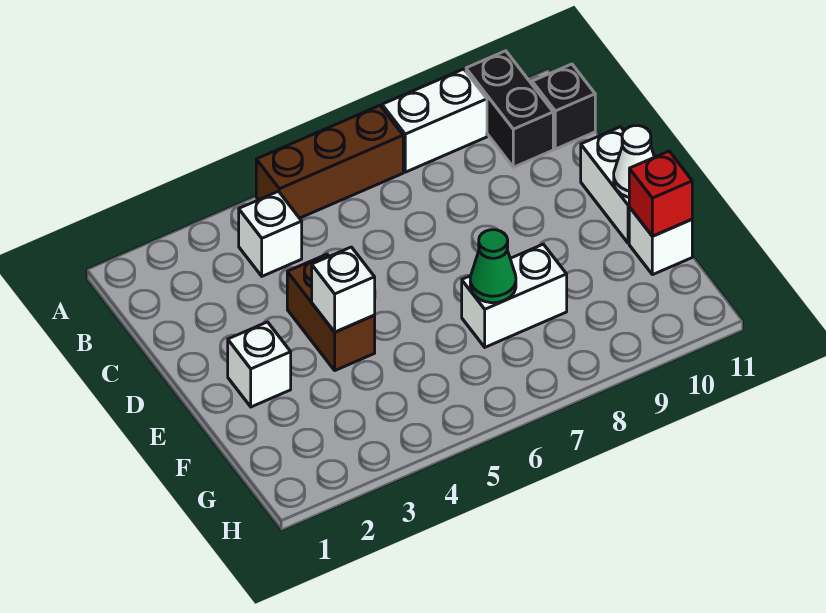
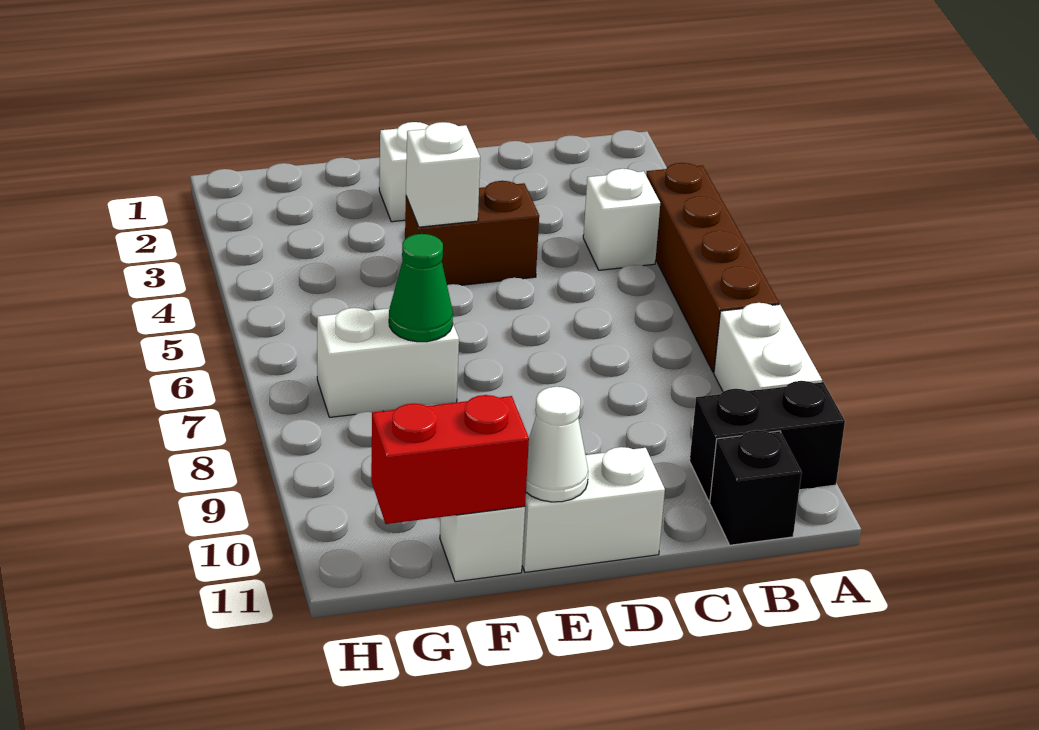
brown 1x3 brick [256,106,403,218] -> brown 1x4 brick [646,163,779,372]
white 1x2 brick [462,244,567,347] -> white 1x2 brick turned to [317,308,459,417]
red 1x1 brick [629,151,692,236] -> red 1x2 brick [371,395,529,524]

